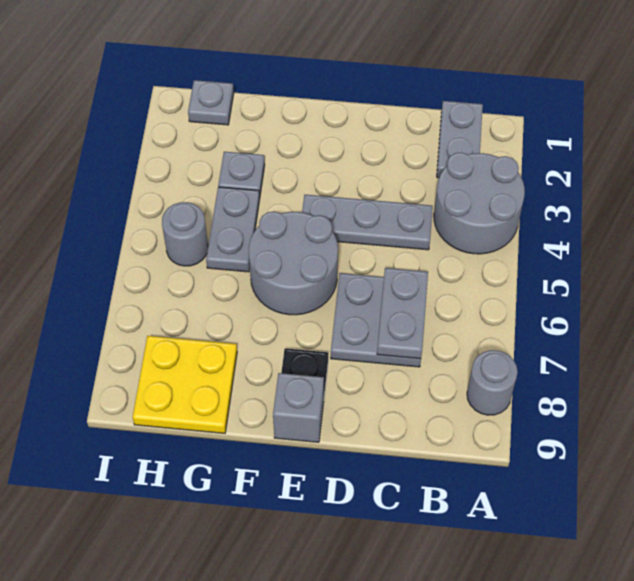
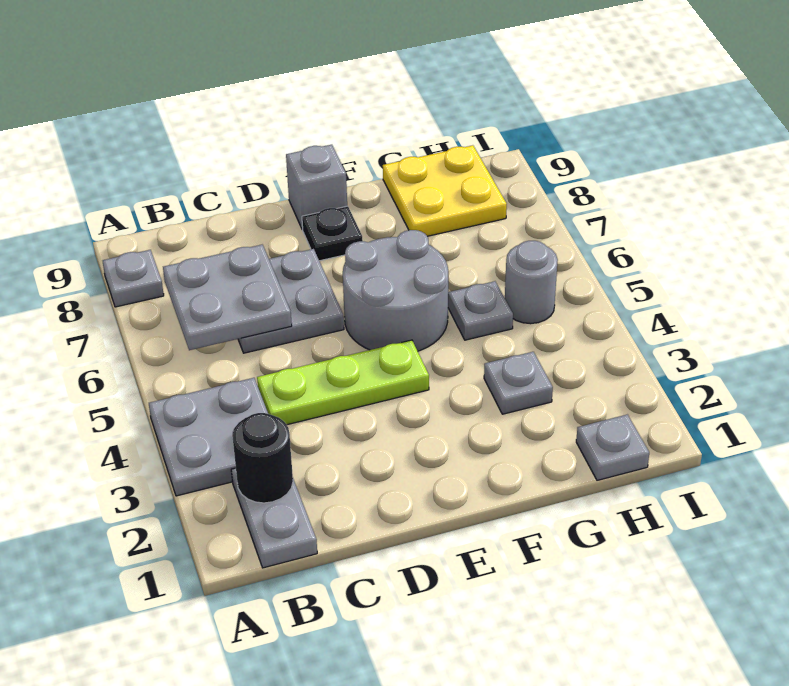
grey 2x2 round brick [434,152,525,254] -> grey 2x2 plate [149,378,268,496]
grey 1x1 round brick [467,350,518,415] -> grey 1x1 plate [103,250,164,307]
none -> black 1x1 round brick [232,413,293,503]
grey 1x3 plate [302,195,433,250] -> lime 1x3 plate [257,340,429,425]
grey 1x2 plate [377,268,428,359] -> grey 2x2 plate [163,245,292,350]
grey 1x2 plate [206,187,260,272] -> grey 1x1 plate [448,281,513,340]

